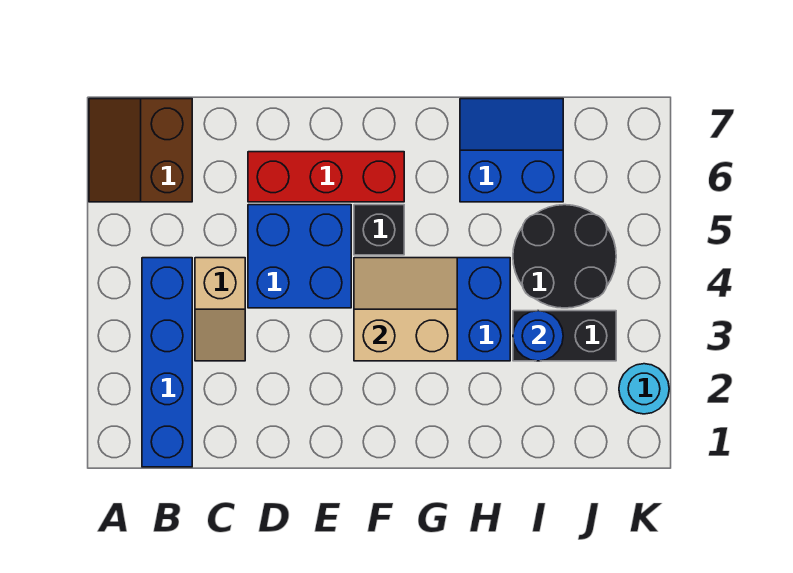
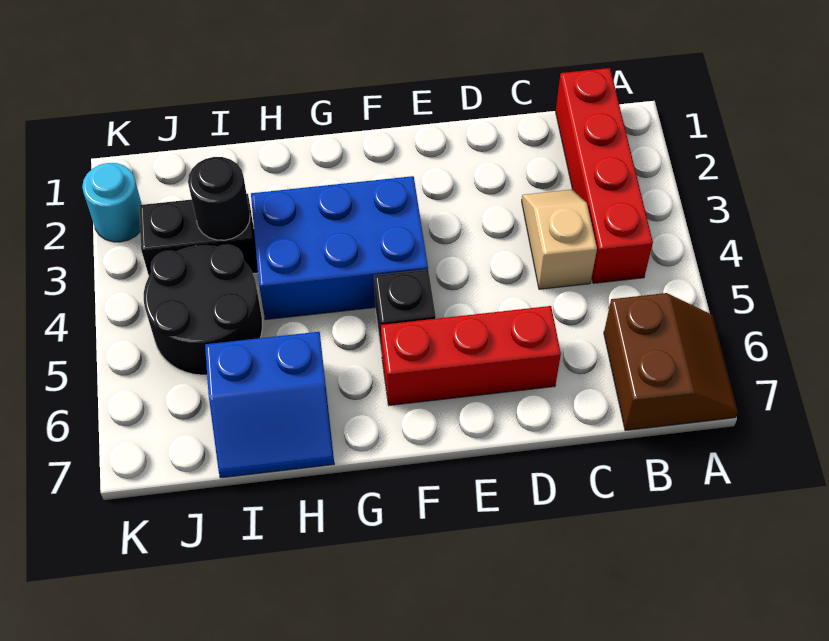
blue 1x4 brick [142,258,192,467] -> red 1x4 brick [556,68,653,283]
blue 2x2 brick [248,205,351,308] -> none
tan 2x2 slope [354,258,457,361] -> none
blue 1x1 round brick [513,311,563,361] -> black 1x1 round brick [188,157,250,240]

